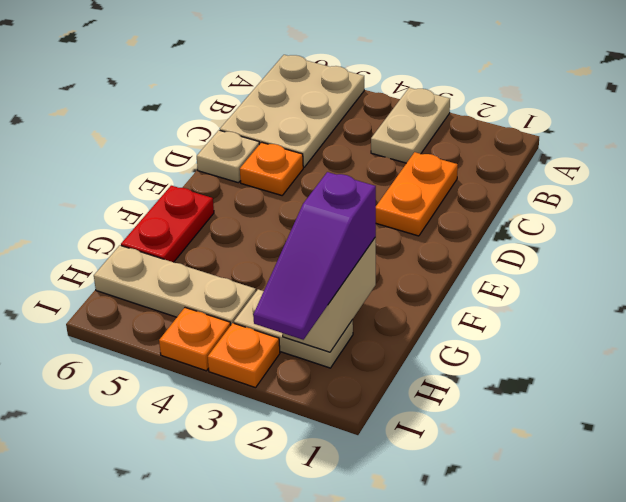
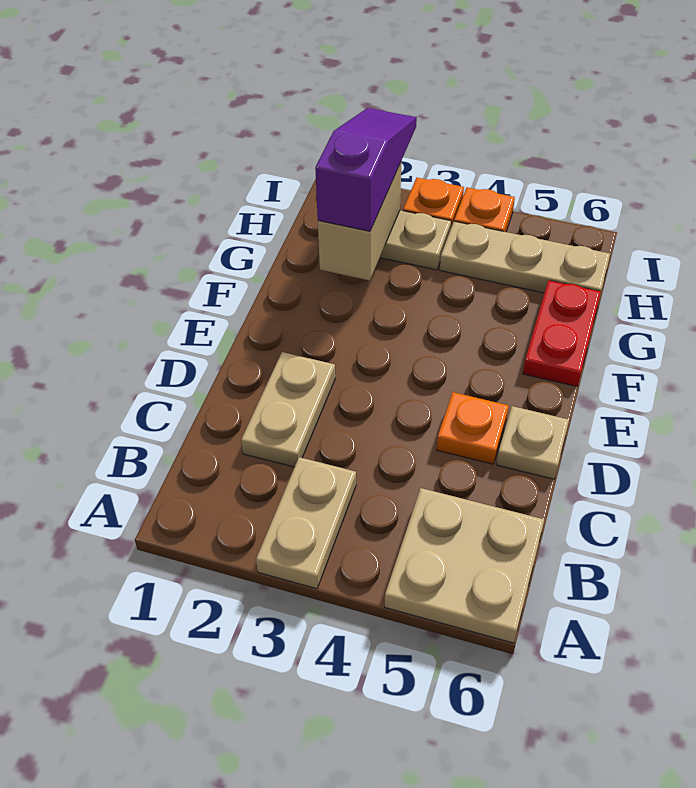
tan 2x3 plate [220,55,364,167] -> tan 2x2 plate [385,488,544,643]
orange 1x2 plate [376,152,458,236] -> tan 1x2 plate [241,352,335,467]

